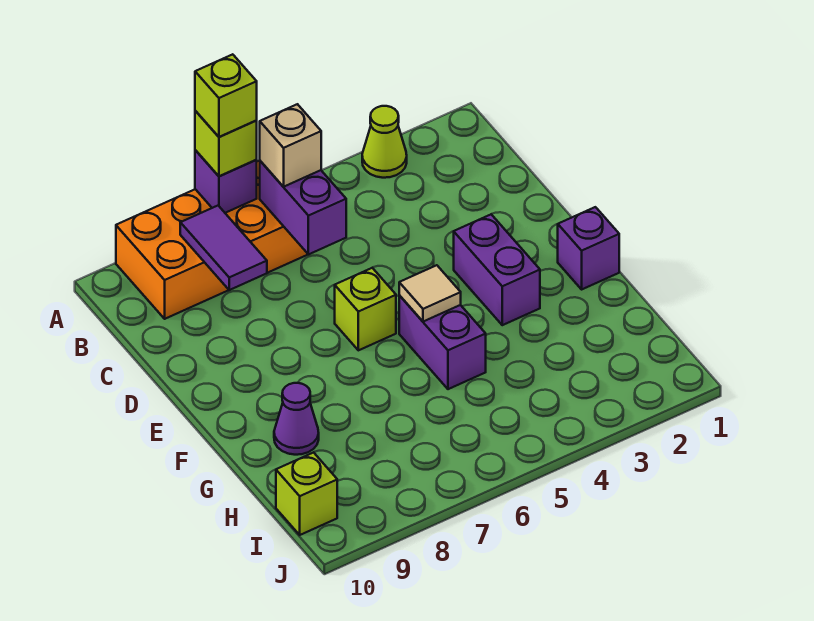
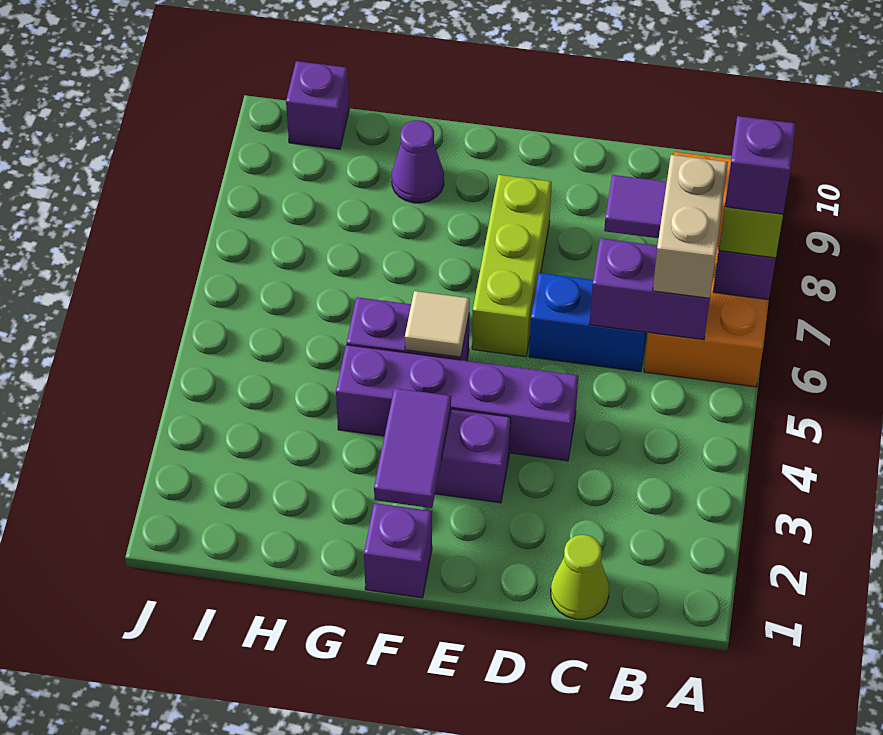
lime 1x1 cone [362,106,407,178] -> lime 1x1 cone moved to [551,535,609,619]
lime 1x1 brick [195,54,257,137] -> purple 1x1 brick [725,116,796,214]
tan 1x1 brick [260,104,321,187] -> tan 1x2 brick [653,155,728,298]
none -> blue 1x2 brick [529,273,647,372]
none -> purple 1x4 brick [336,345,578,461]
lime 1x1 brick [335,268,396,350] -> lime 1x3 brick [472,175,552,357]
none -> purple 1x2 tile [374,388,451,508]
lime 1x1 brick [276,452,337,535] -> purple 1x1 brick [286,61,349,149]

